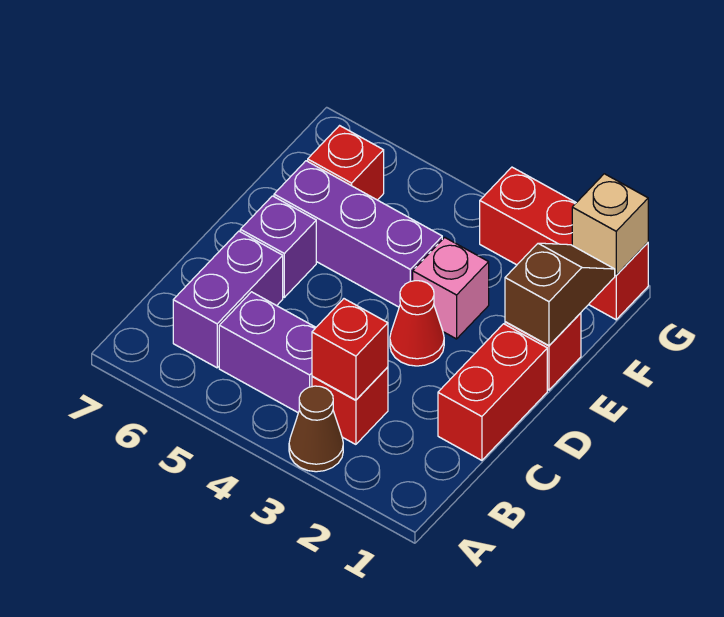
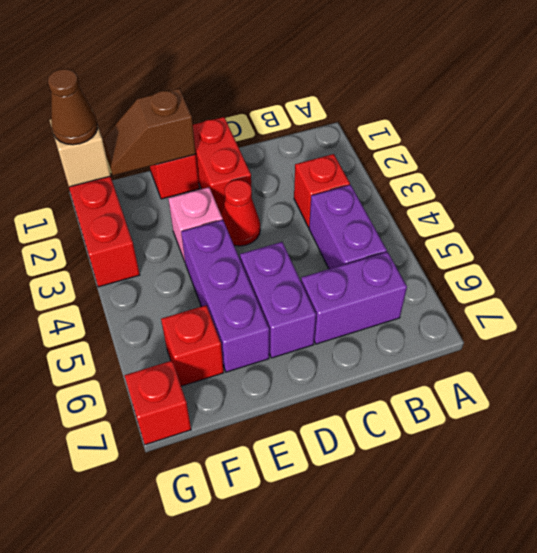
brown 1x1 cone [289,386,343,472] -> brown 1x1 cone moved to [48,69,97,145]
red 1x1 brick [312,299,388,400] -> red 1x1 brick moved to [125,361,191,445]
red 1x2 brick [438,324,547,460] -> red 1x2 brick turned to [193,117,251,214]
purple 1x1 brick [240,196,316,297] -> purple 1x2 brick [240,242,316,358]

